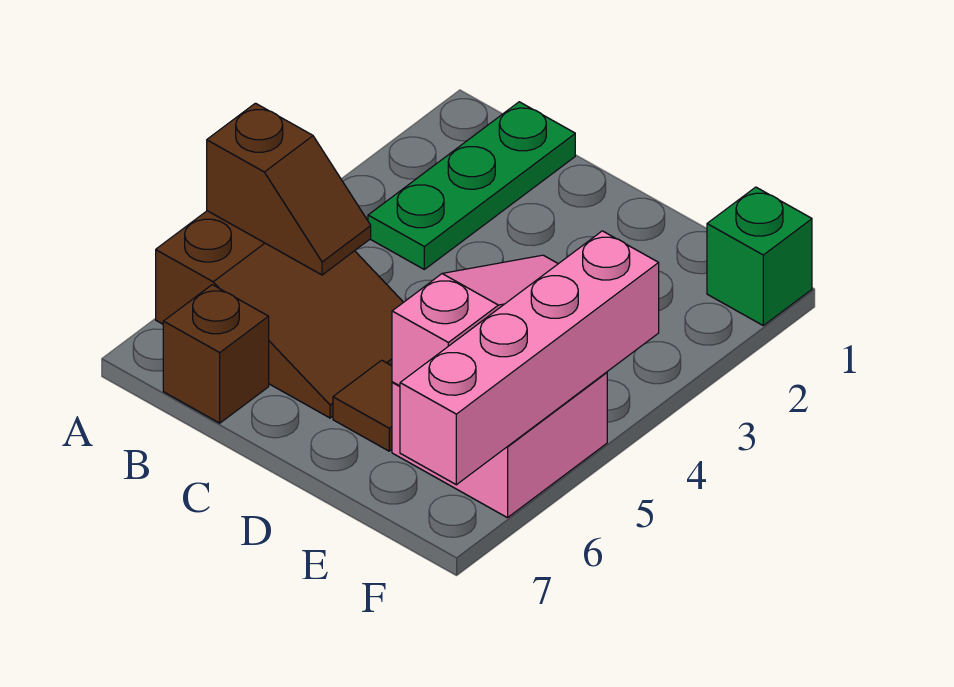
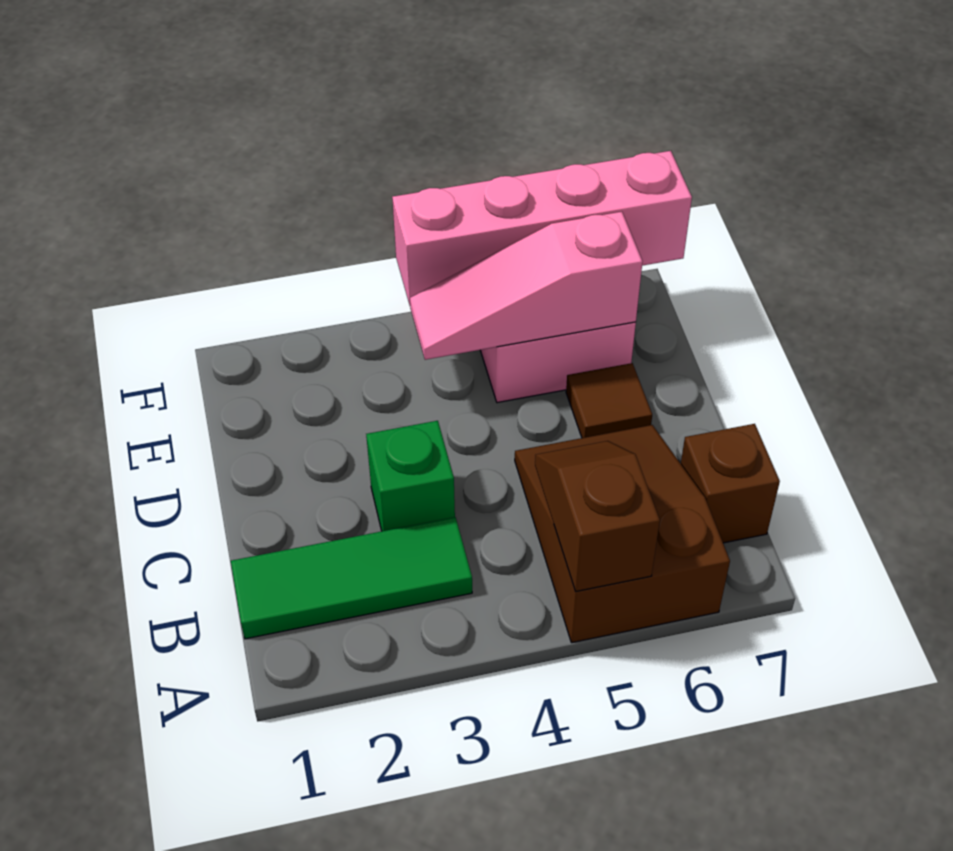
green 1x3 plate [368,102,575,269] -> green 1x3 tile [231,517,472,639]
green 1x1 brick [707,187,812,325] -> green 1x1 brick moved to [366,421,455,531]

